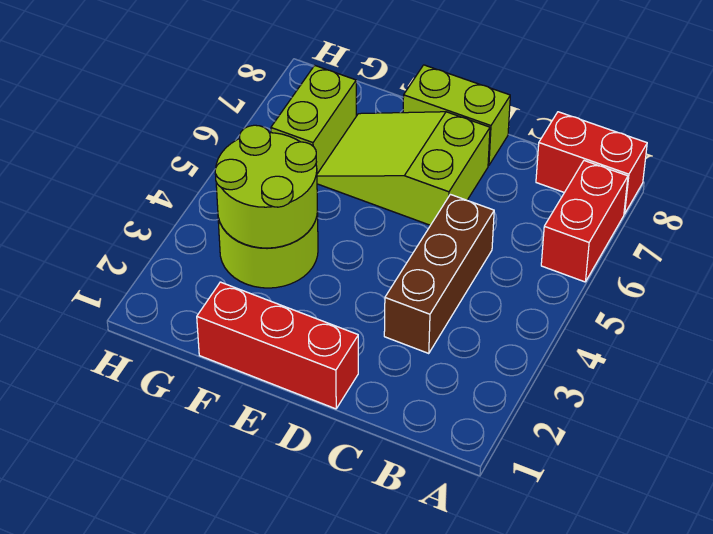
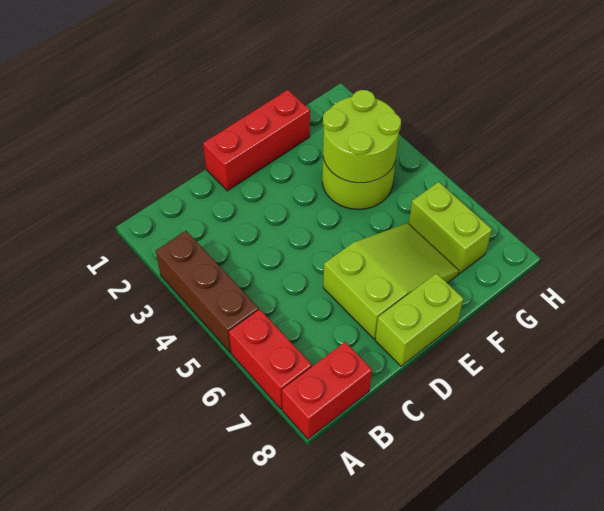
brown 1x3 brick [384,194,494,353] -> brown 1x3 brick moved to [156,231,259,353]

